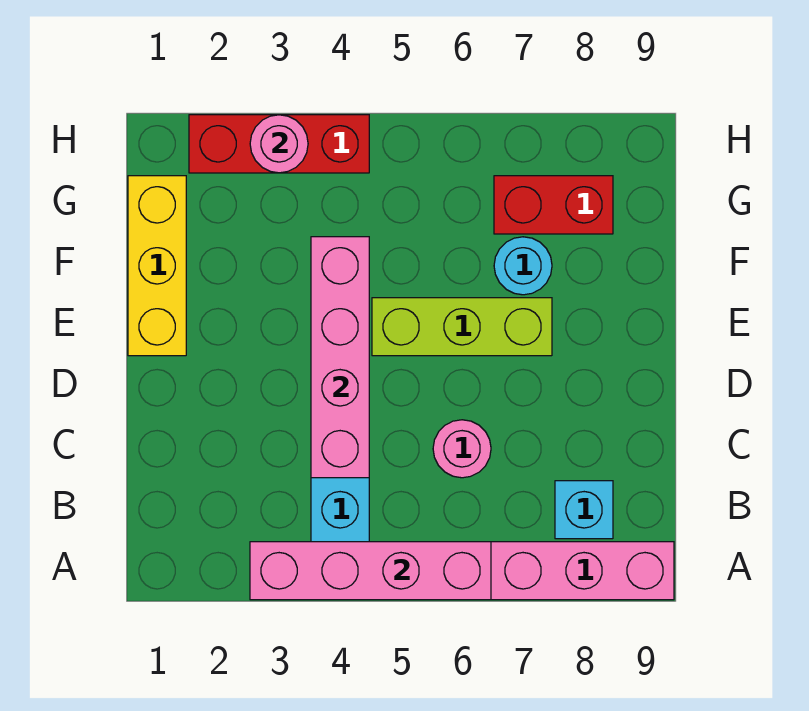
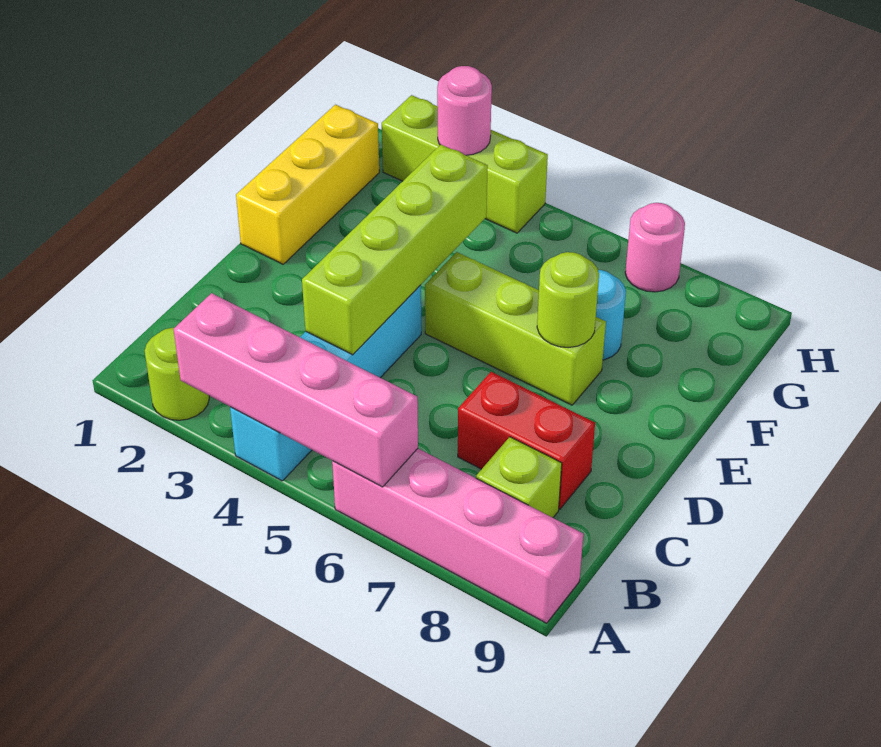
none -> lime 1x1 round brick [145,328,209,420]
cyan 1x1 brick [555,481,613,539] -> lime 1x1 brick [476,437,562,518]
pink 1x4 brick [311,237,369,478] -> lime 1x4 brick [302,145,488,355]
pink 1x1 round brick [433,420,491,478] -> pink 1x1 round brick moved to [625,203,685,292]
none -> lime 1x1 round brick [537,252,599,348]
red 1x2 brick [494,176,613,234] -> red 1x2 brick moved to [458,372,595,509]
red 1x3 brick [189,115,369,173] -> lime 1x3 brick [382,95,548,233]

